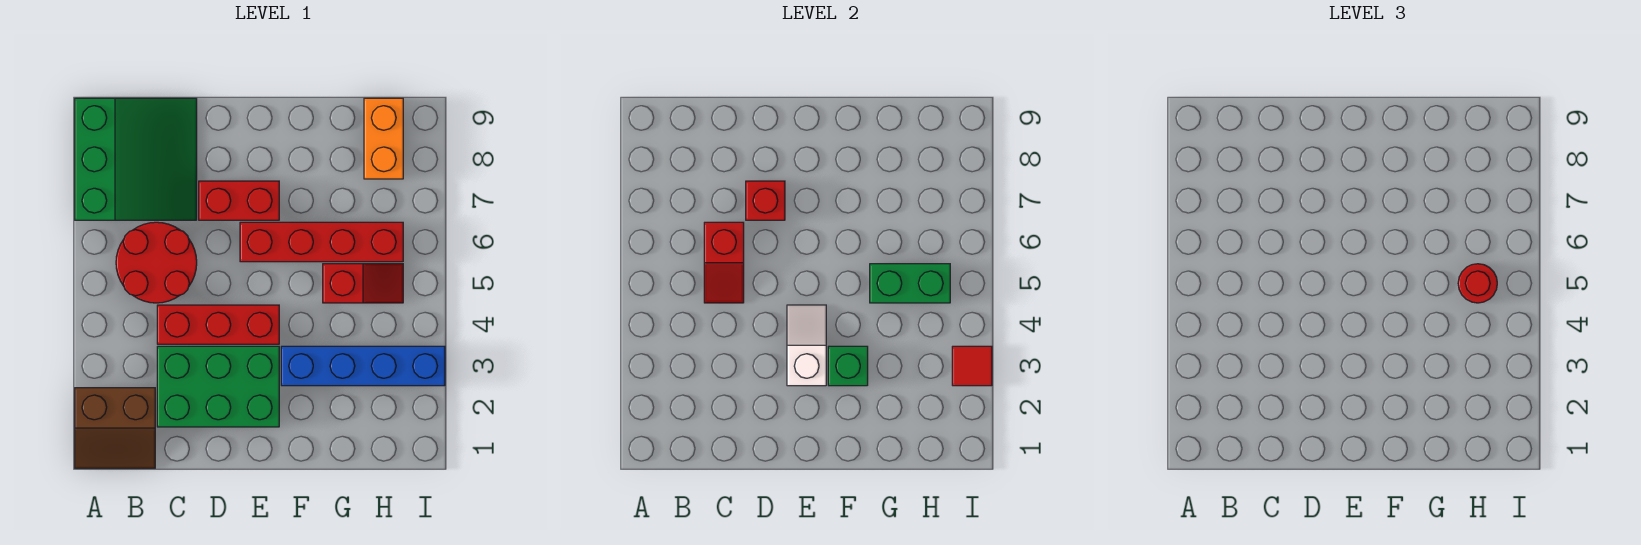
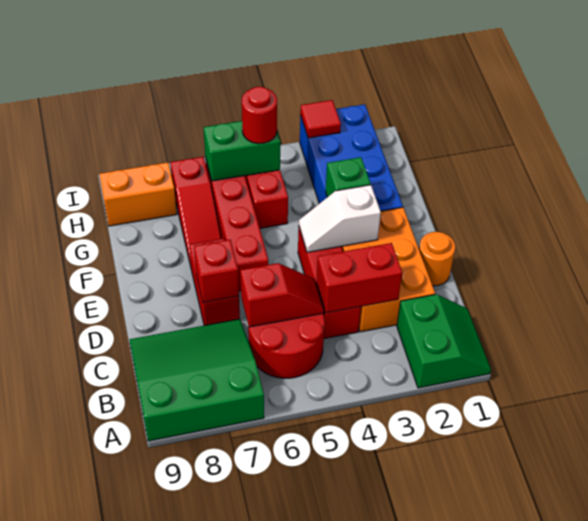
brown 2x2 slope [75,388,155,468] -> green 2x2 slope [397,294,491,388]
green 2x3 brick [157,346,279,427] -> orange 2x3 brick [341,207,435,332]
none -> red 1x2 brick [316,243,402,313]
none -> orange 1x1 round brick [419,232,455,286]
blue 1x4 brick [281,346,445,386] -> blue 2x4 brick [300,104,403,211]
none -> red 1x3 slope [170,157,221,266]
green 1x2 brick [870,264,950,303] -> green 1x2 brick turned to [203,121,280,181]

